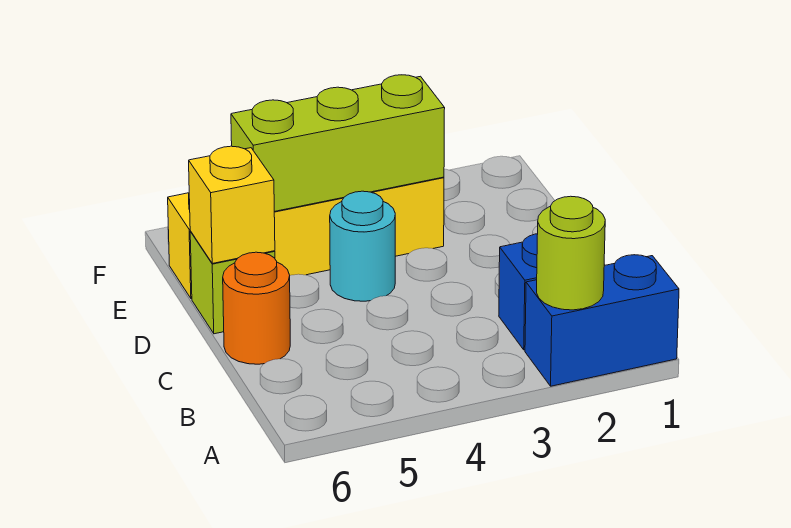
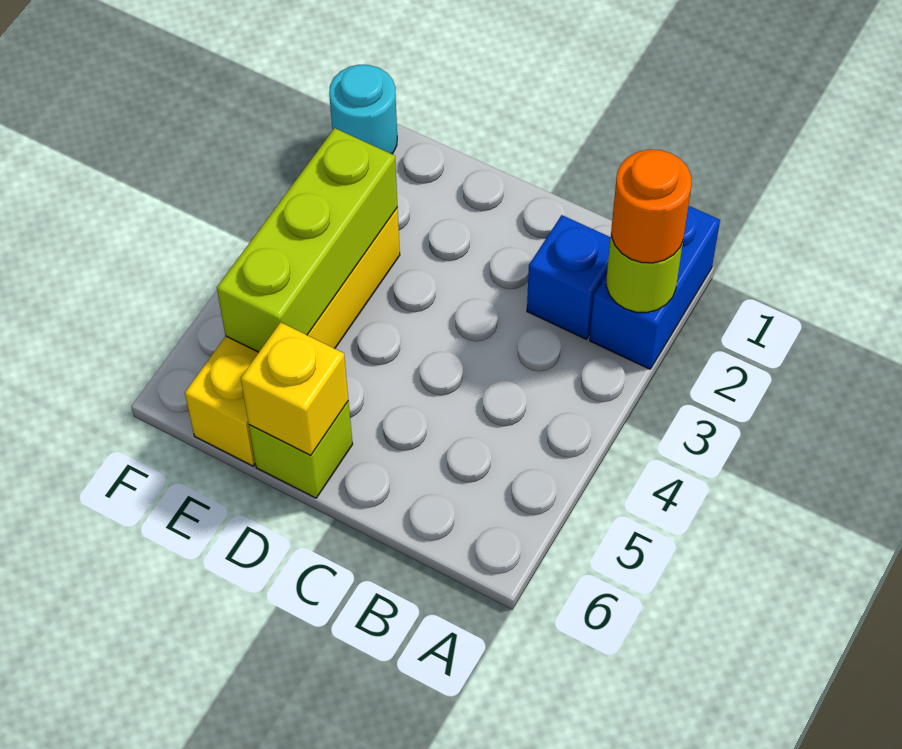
orange 1x1 round brick [223,252,290,364] -> orange 1x1 round brick moved to [612,149,691,263]
cyan 1x1 round brick [330,191,395,301] -> cyan 1x1 round brick moved to [329,65,397,154]

